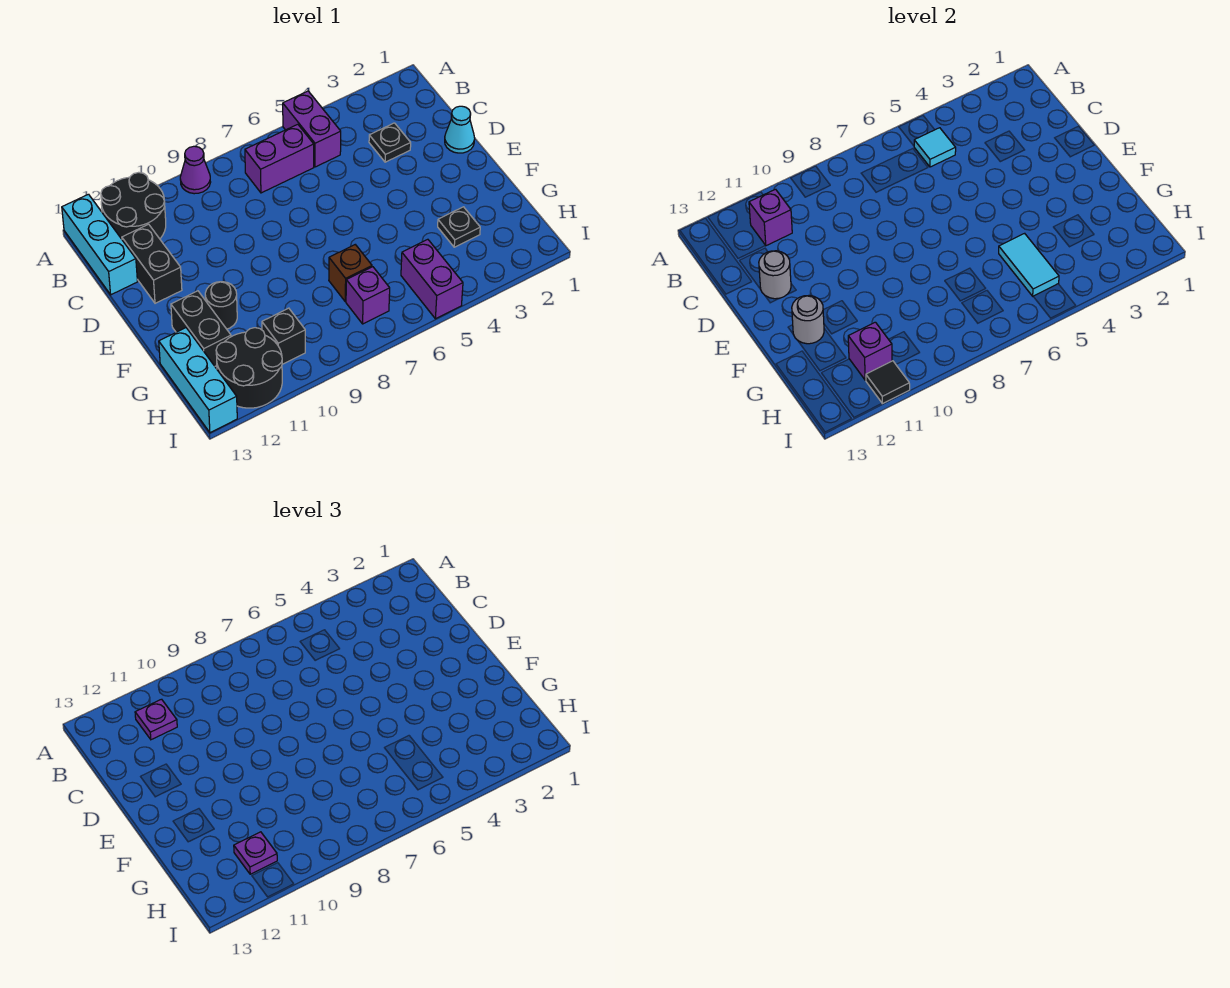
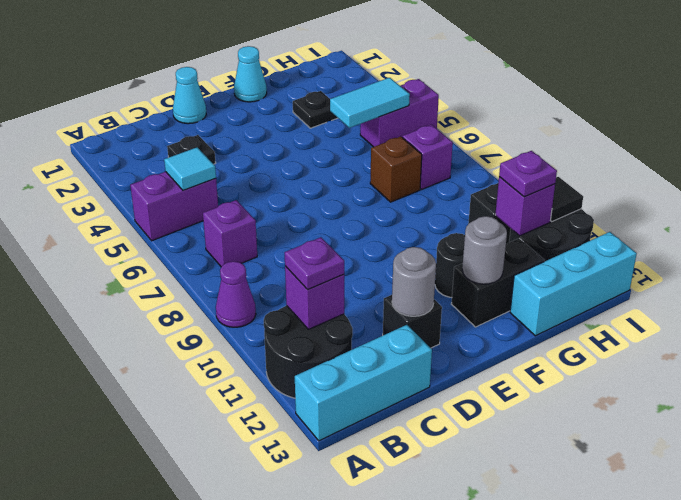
purple 1x2 brick [245,124,314,193] -> purple 1x1 brick [203,200,257,267]
black 1x2 brick [122,224,182,303] -> black 1x1 brick [383,295,442,348]
none -> cyan 1x1 cone [234,46,267,102]

